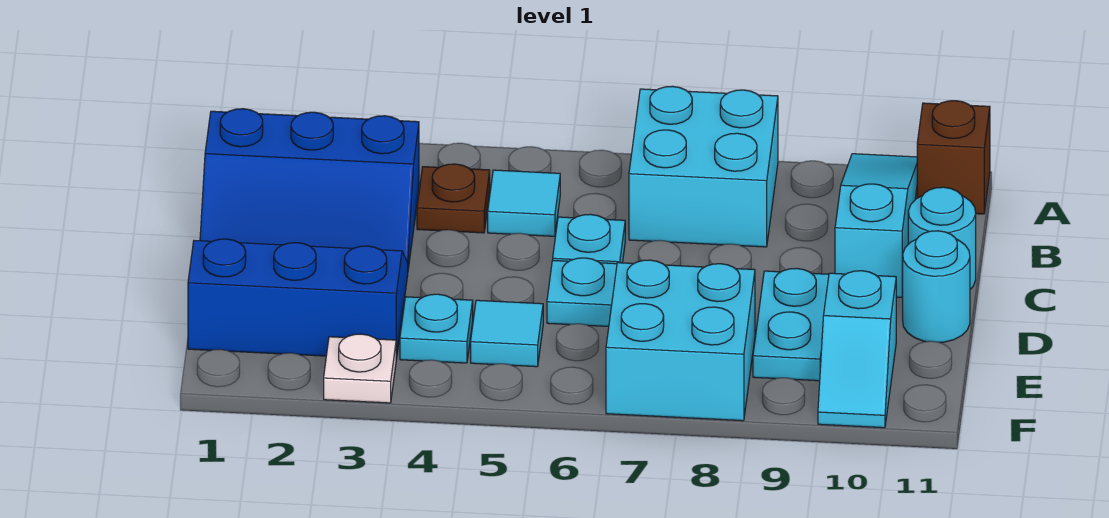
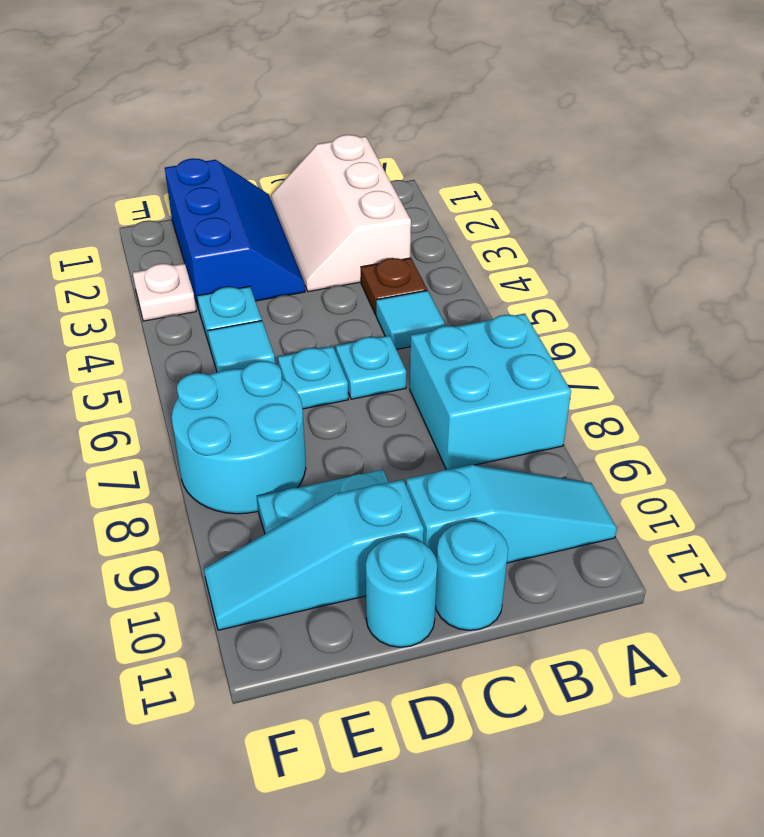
brown 1x1 brick [917,101,990,214] -> none
blue 2x3 slope [200,109,419,269] -> white 2x3 slope [271,135,411,292]
cyan 2x2 brick [606,260,755,421] -> cyan 2x2 round brick [172,361,306,514]
cyan 1x2 slope [818,271,896,428] -> cyan 1x3 slope [204,480,424,630]

